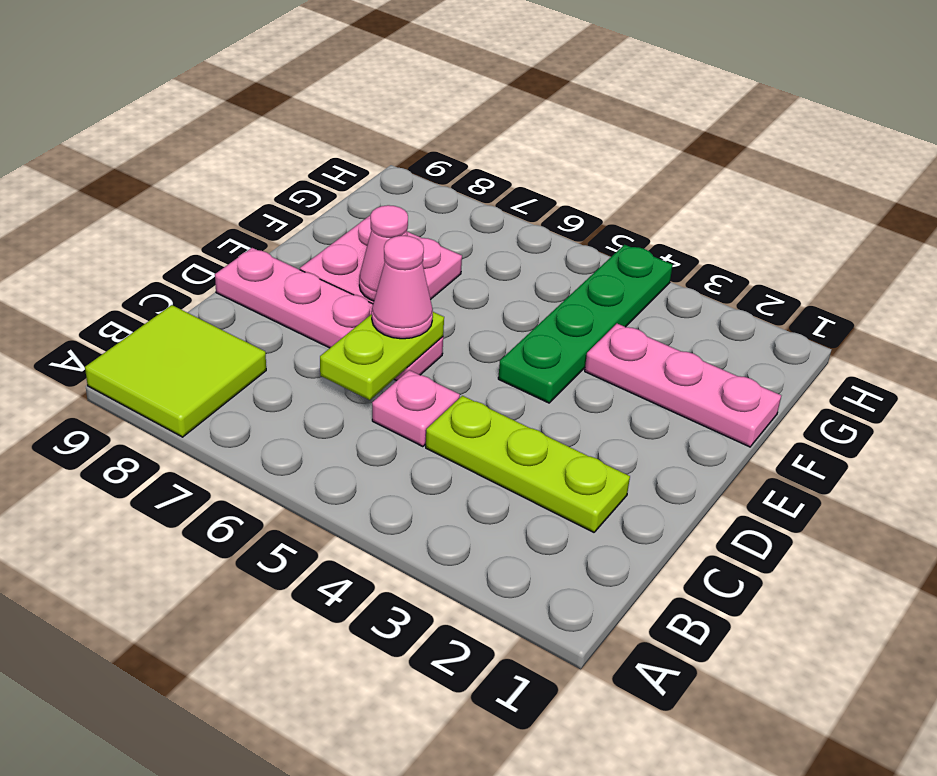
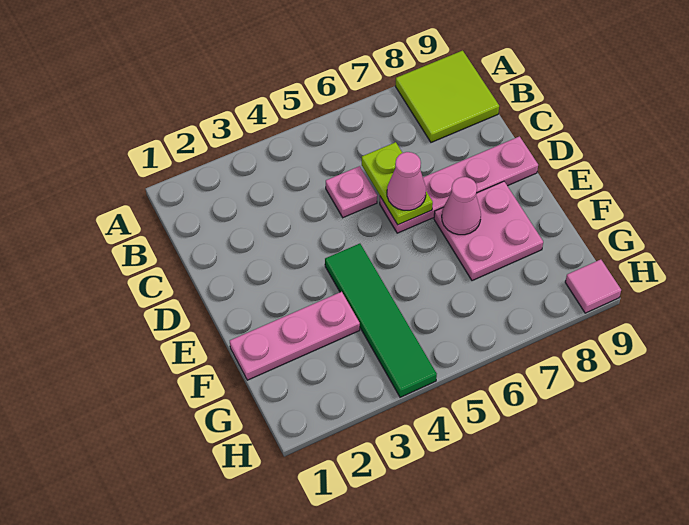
lime 1x3 plate [426,396,630,532] -> none
green 1x4 plate [498,245,673,403] -> green 1x4 tile [325,244,437,397]
none -> pink 1x1 tile [565,259,621,313]

